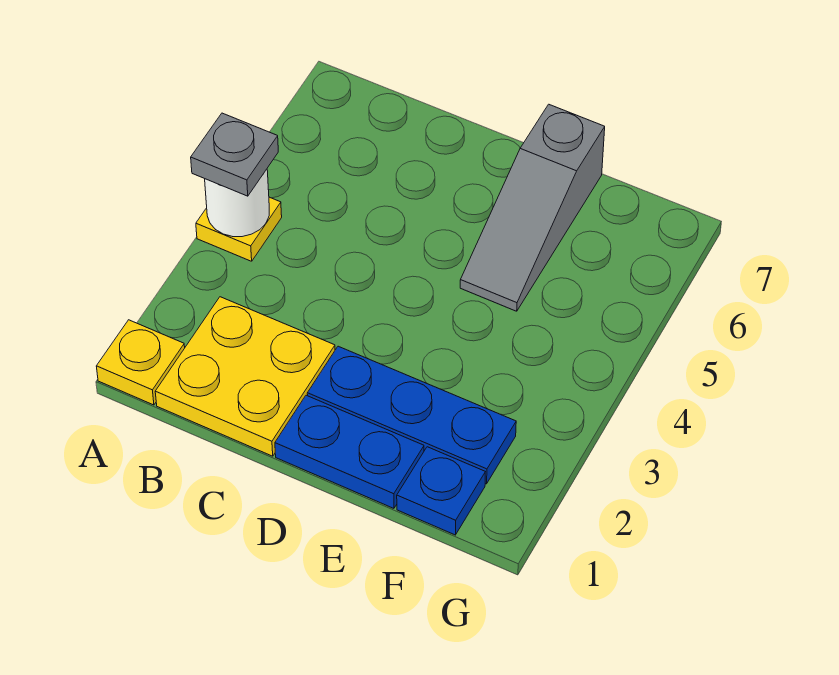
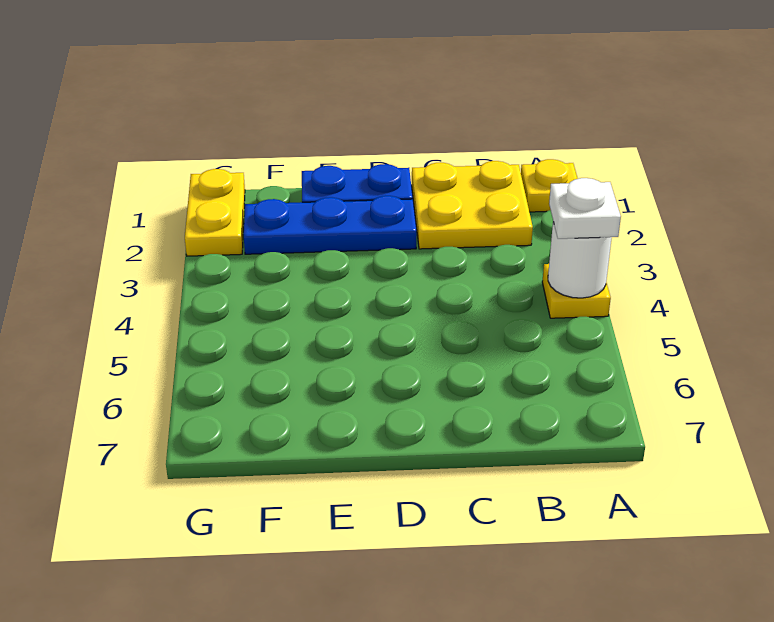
grey 1x1 plate [191,113,278,196] -> white 1x1 plate [549,178,621,239]
grey 1x3 slope [460,104,605,311] -> none
blue 1x1 plate [397,447,485,535] -> none
none -> yellow 1x2 plate [185,169,245,256]

